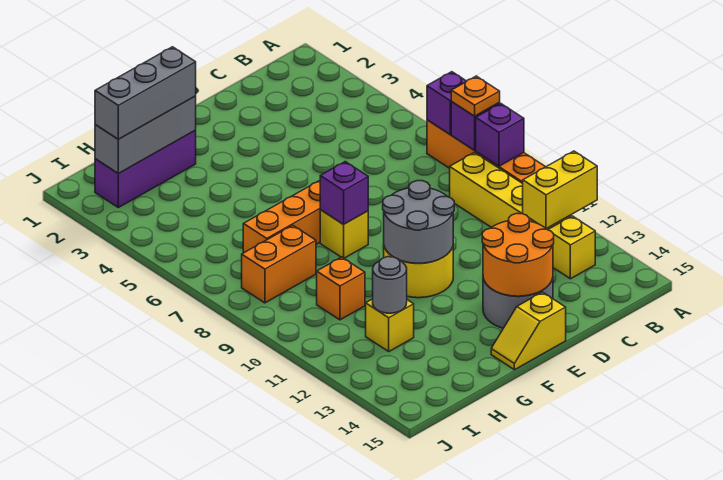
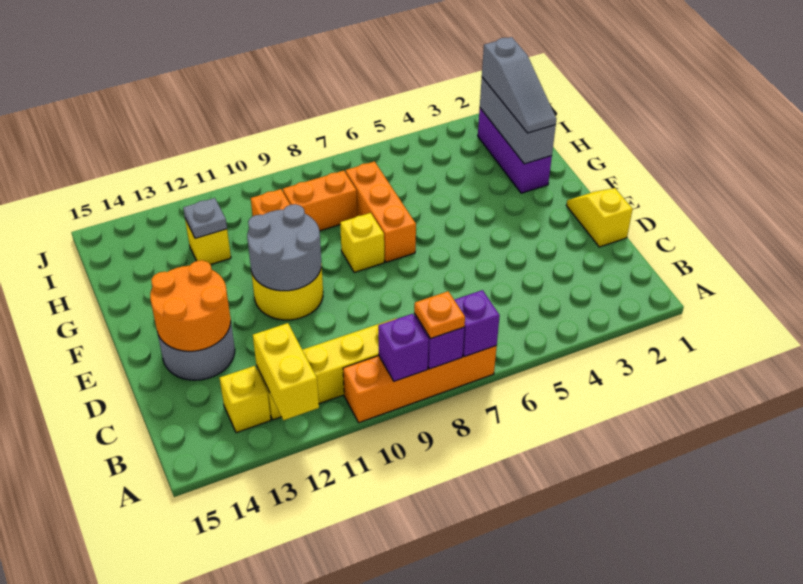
yellow 1x2 slope [491,292,566,370] -> yellow 1x2 slope moved to [566,188,633,247]
purple 1x1 brick [320,162,368,224] -> none
grey 1x3 brick [95,47,196,139] -> grey 1x3 slope [482,37,556,133]
orange 1x2 brick [242,225,316,303] -> orange 1x2 brick turned to [283,171,357,231]
grey 1x1 round brick [373,257,407,313] -> grey 1x1 plate [183,198,227,238]

